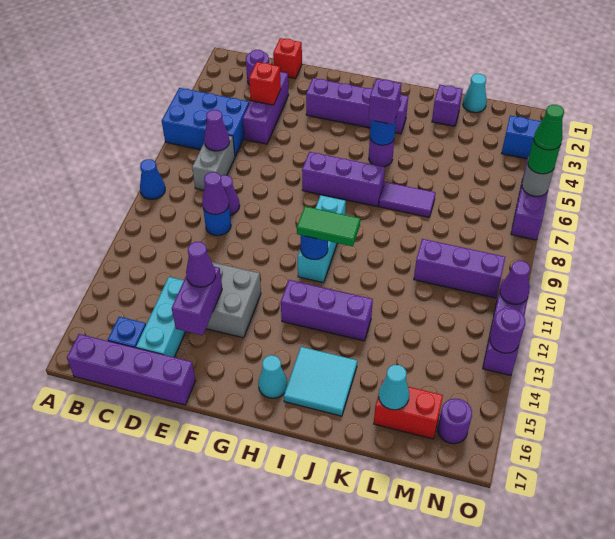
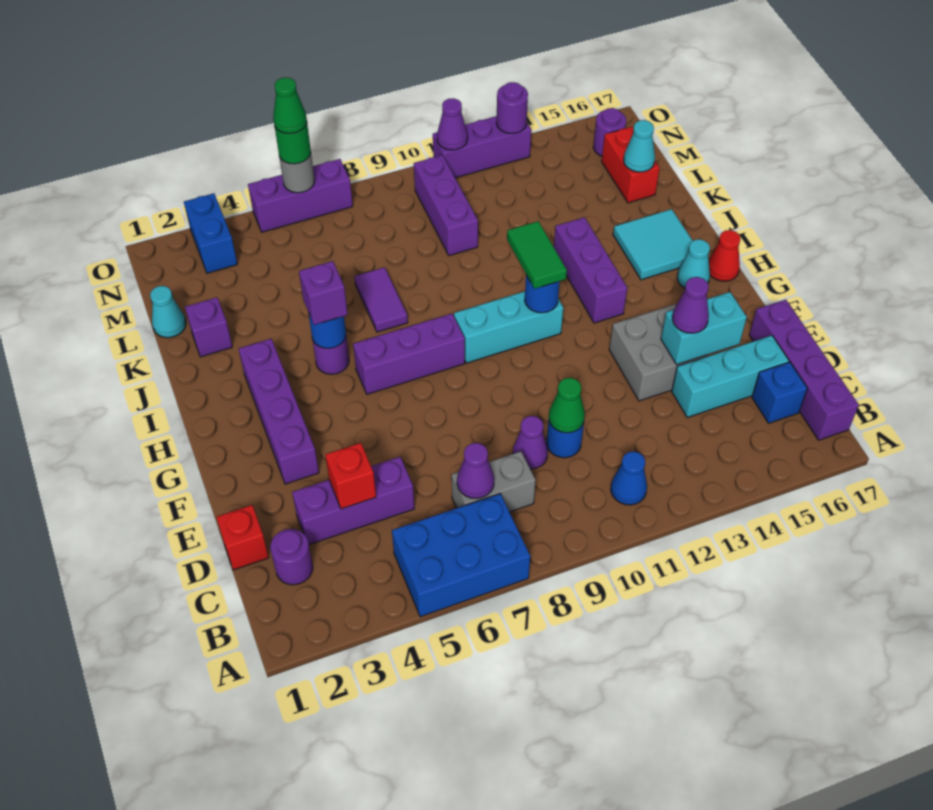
blue 2x3 brick [162,88,249,156] -> blue 2x3 brick turned to [392,494,530,617]
blue 1x1 cone [140,159,165,199] -> blue 1x1 cone moved to [611,452,647,505]
purple 1x1 cone [202,172,229,215] -> green 1x1 cone [549,378,585,433]
purple 1x2 brick [172,267,222,335] -> cyan 1x2 brick [661,292,747,365]
purple 1x3 brick [302,152,385,206] -> purple 1x3 brick turned to [353,314,465,394]
none -> red 1x1 cone [709,230,741,281]

